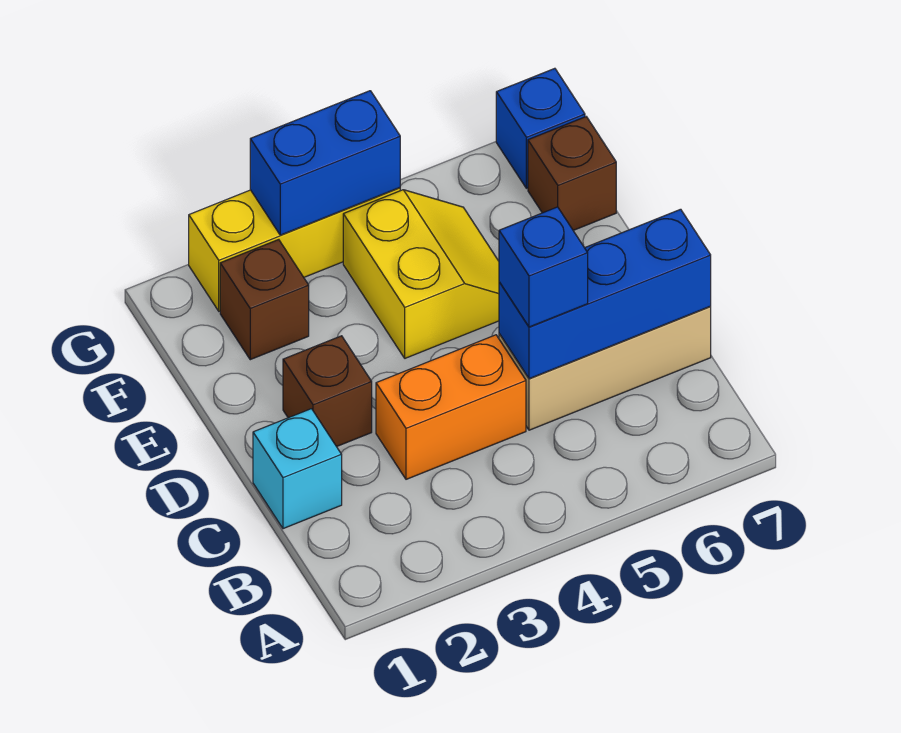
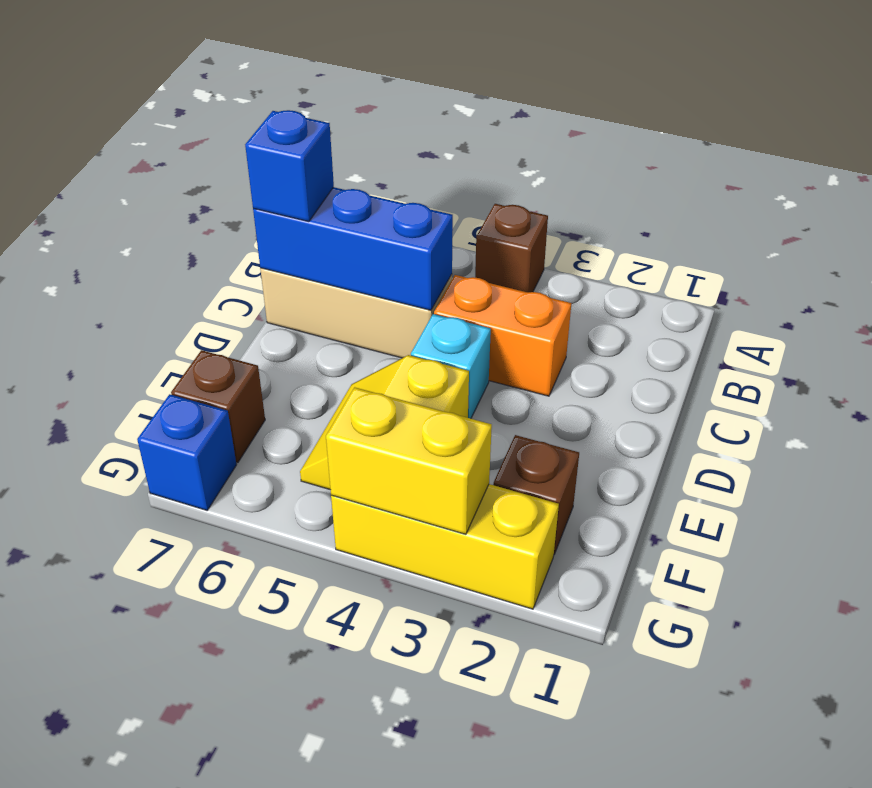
cyan 1x1 brick [253,409,342,529] -> cyan 1x1 brick moved to [411,314,491,419]
blue 1x1 brick [499,207,588,327] -> blue 1x1 brick moved to [245,110,334,222]
brown 1x1 brick [283,336,372,447] -> brown 1x1 brick moved to [475,204,548,292]
blue 1x2 brick [250,91,400,235] -> yellow 1x2 brick [326,387,492,534]

